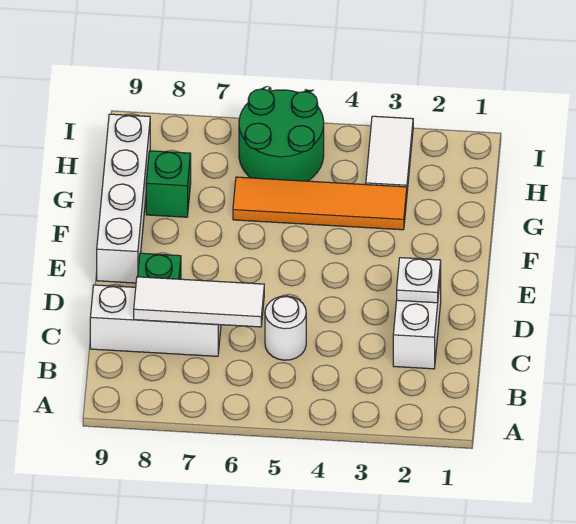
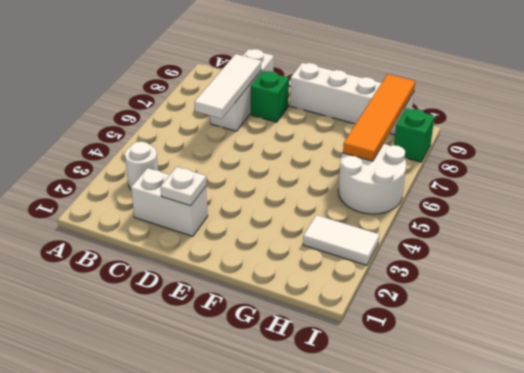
white 1x1 round brick [265,296,306,360] -> white 1x1 round brick moved to [125,141,158,189]
orange 1x4 tile [233,177,407,230] -> orange 1x4 tile moved to [343,74,415,161]
green 1x1 brick [146,151,191,217] -> green 1x1 brick moved to [394,108,435,162]
green 2x2 round brick [239,89,324,181] -> white 2x2 round brick [338,144,406,214]

